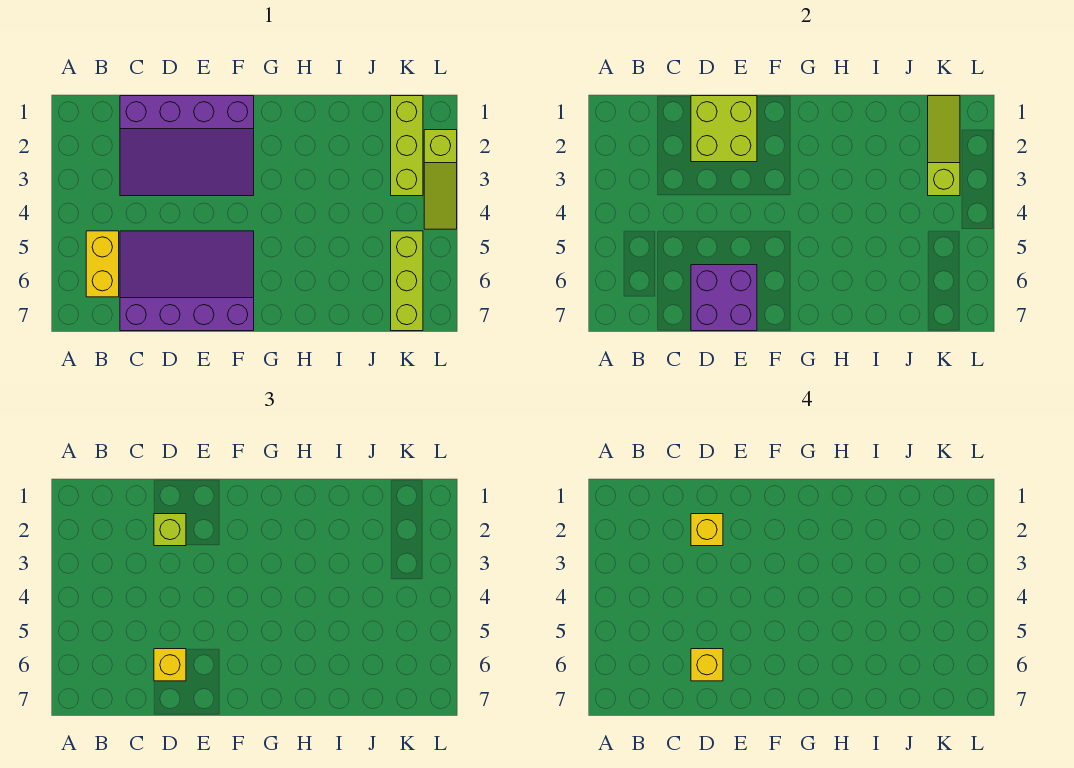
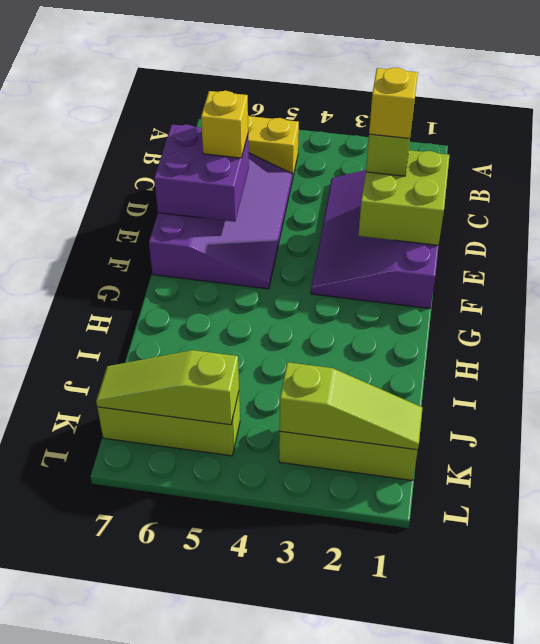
yellow 1x1 brick [691,649,723,681] -> none
lime 1x3 slope [424,130,457,229] -> lime 1x3 slope moved to [96,350,239,425]

